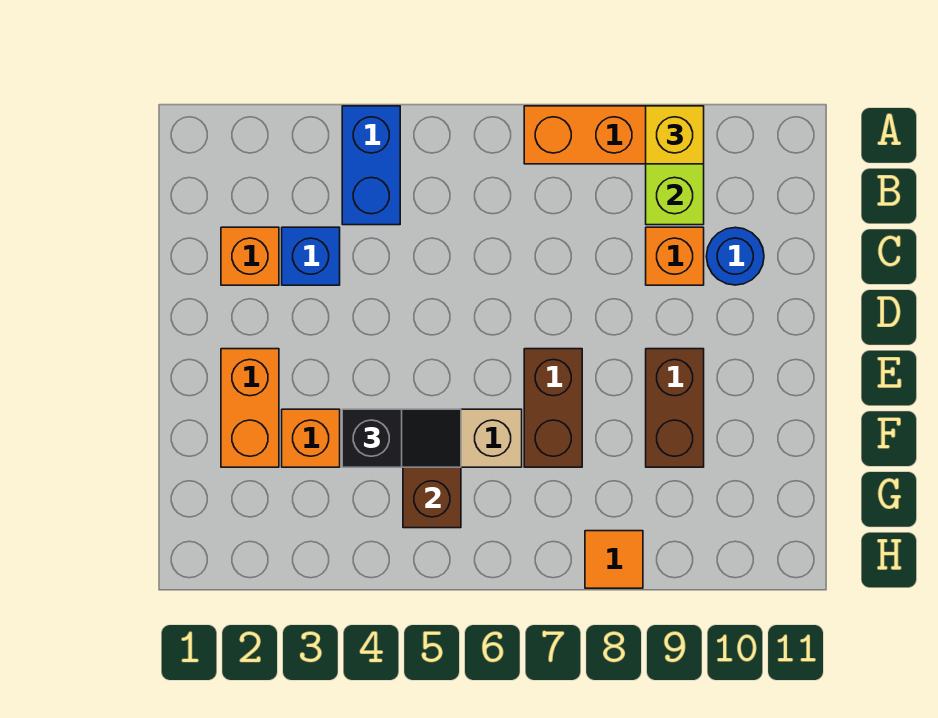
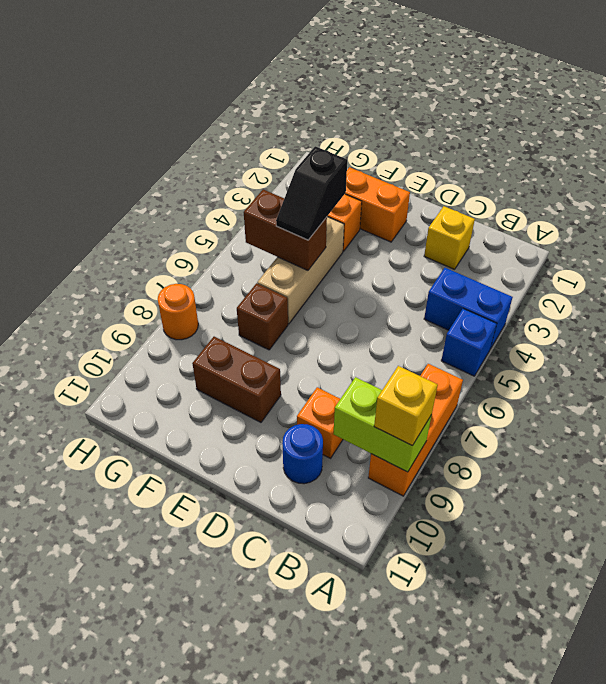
orange 1x1 brick [221,227,279,285] -> yellow 1x1 brick [424,206,475,269]
blue 1x1 brick [282,227,340,285] -> blue 1x1 brick moved to [441,309,497,376]
brown 1x2 brick [524,349,582,467] -> brown 1x1 brick [237,283,288,350]
orange 1x1 tile [585,531,643,588] -> orange 1x1 round brick [158,284,198,340]

